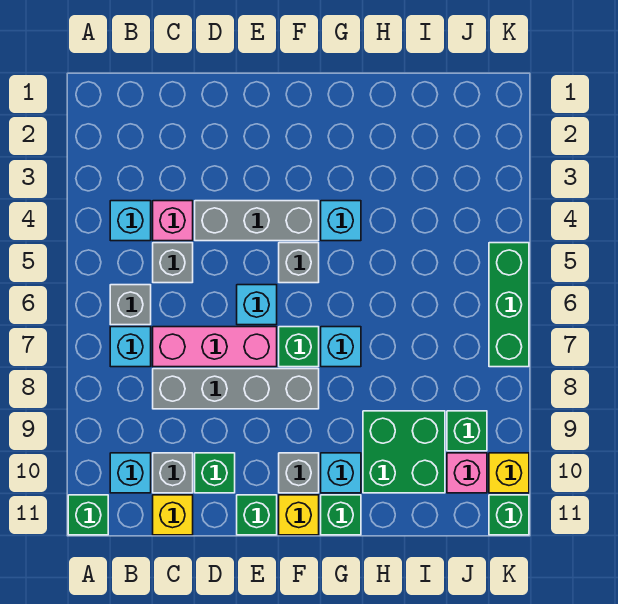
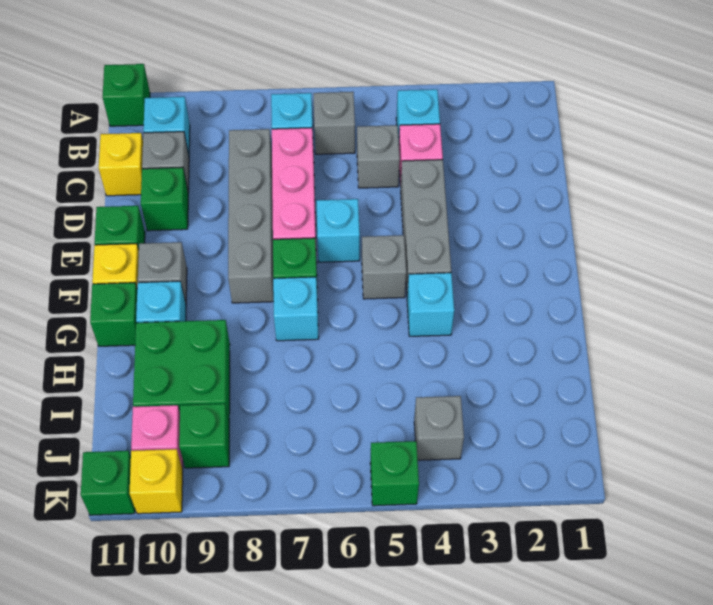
none -> grey 1x1 brick [414,396,464,460]
green 1x3 brick [489,243,529,367] -> green 1x1 brick [370,441,419,506]

